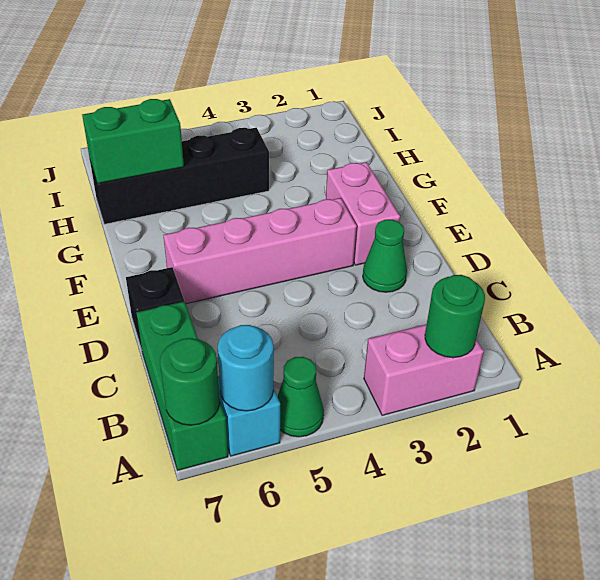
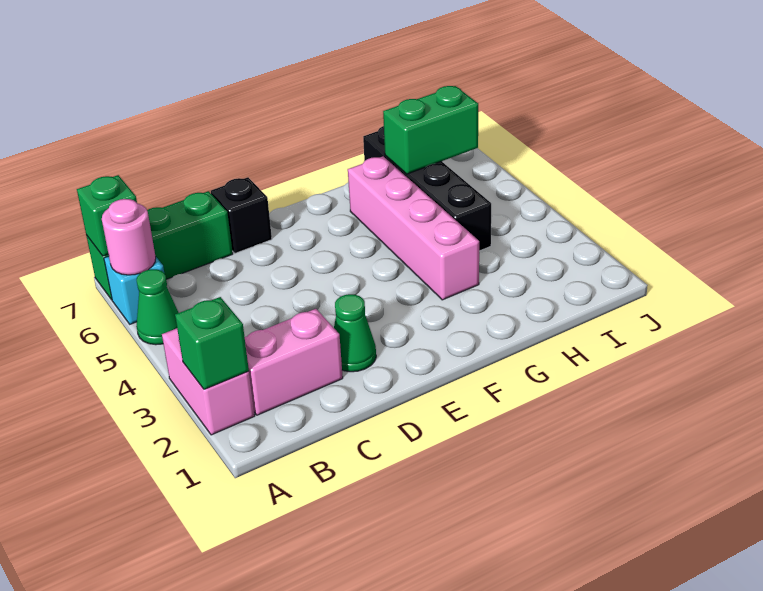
green 1x1 round brick [425,275,485,358] -> green 1x1 brick [175,297,249,389]
cyan 1x1 round brick [218,325,274,411] -> pink 1x1 round brick [102,199,156,275]
green 1x1 round brick [160,338,220,425] -> green 1x1 brick [77,175,137,256]
pink 1x2 brick [326,162,400,265] -> pink 1x2 brick moved to [245,309,343,415]
pink 1x4 brick [164,198,357,304] -> pink 1x4 brick moved to [348,156,479,300]
green 1x2 brick [82,99,184,183] -> green 1x2 brick turned to [383,86,478,174]

